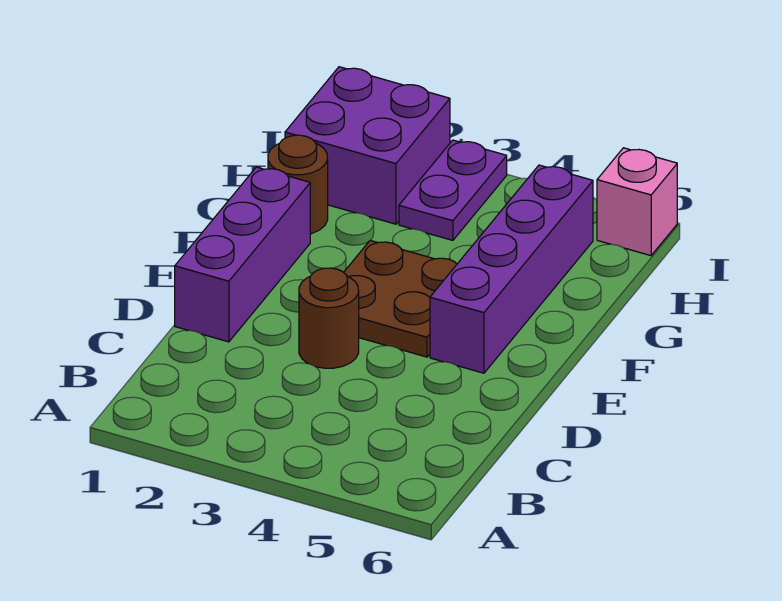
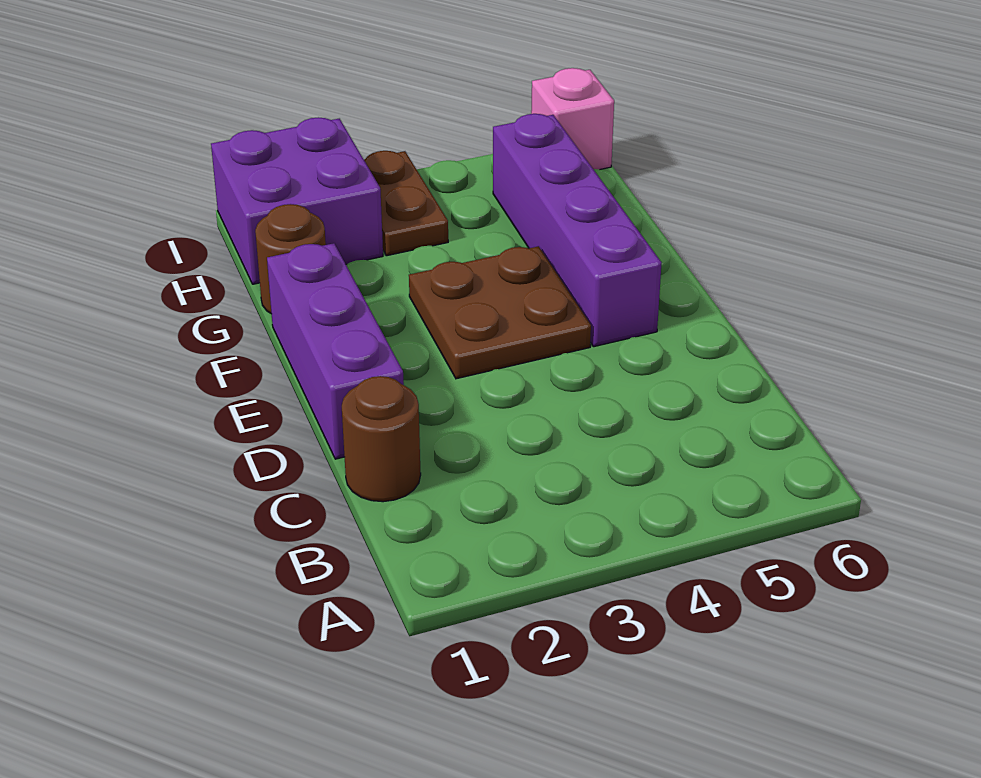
brown 1x1 round brick [299,268,359,368] -> brown 1x1 round brick moved to [342,376,421,502]
purple 1x2 plate [399,140,507,240] -> brown 1x2 plate [364,151,448,256]

